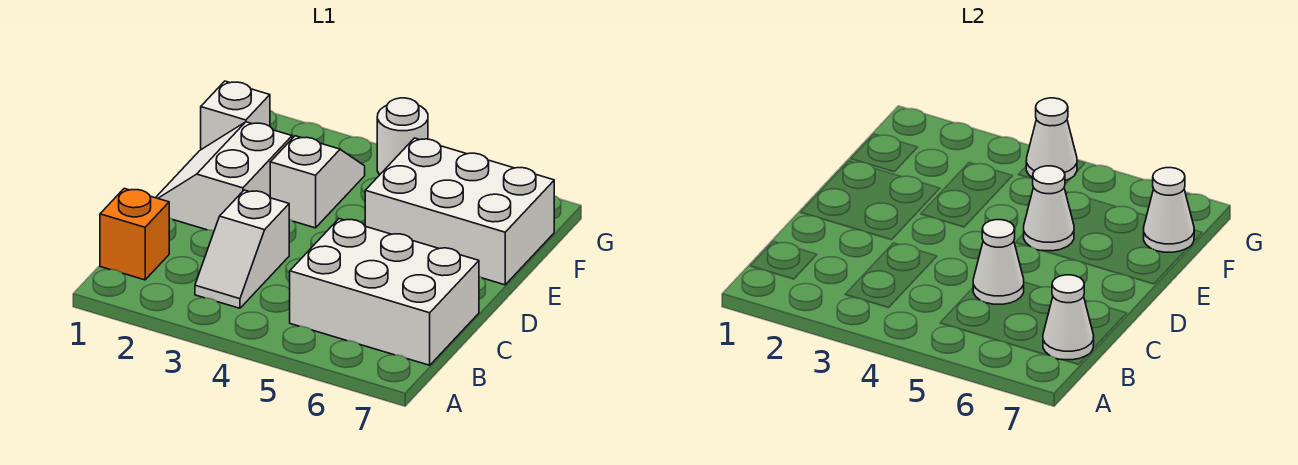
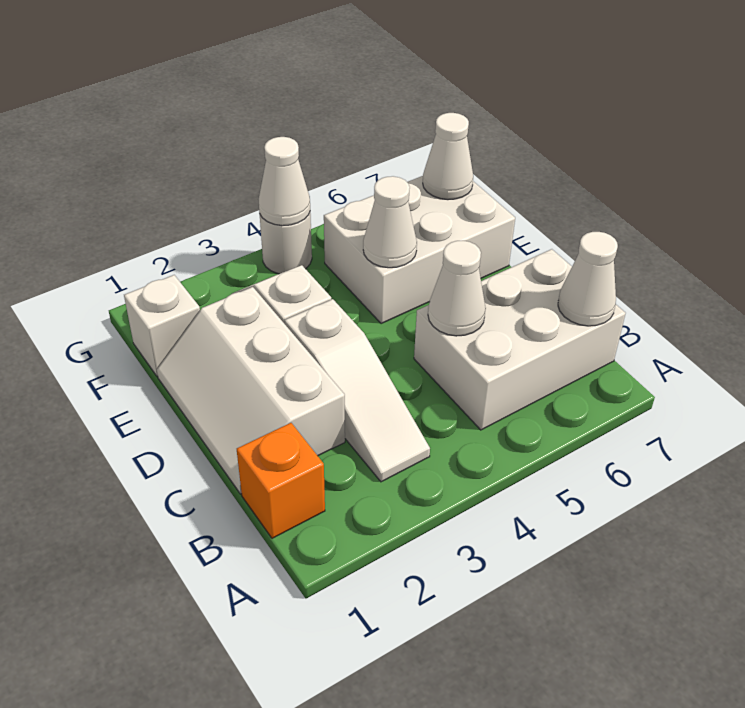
white 1x2 slope [195,190,289,308] -> white 1x3 slope [285,299,430,482]
white 2x2 slope [156,122,292,231] -> white 2x3 slope [157,287,345,494]

